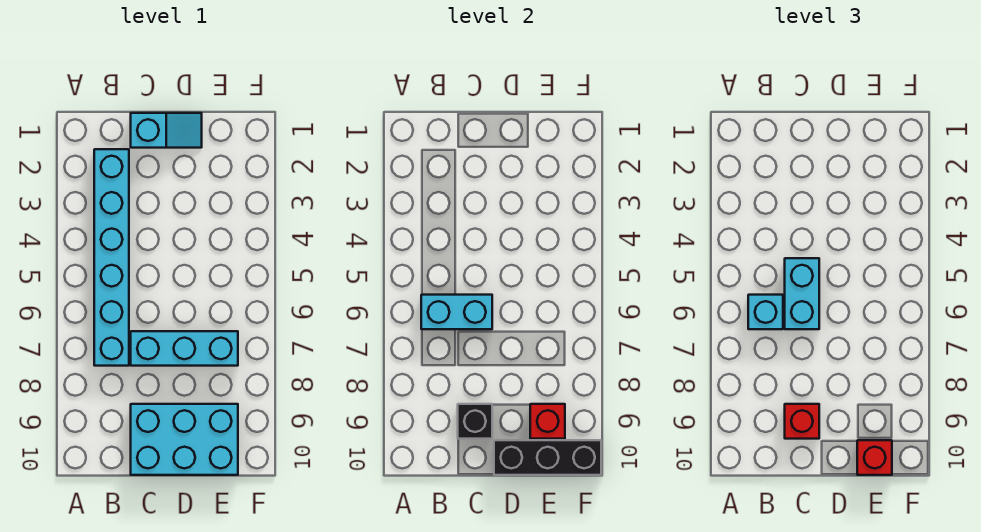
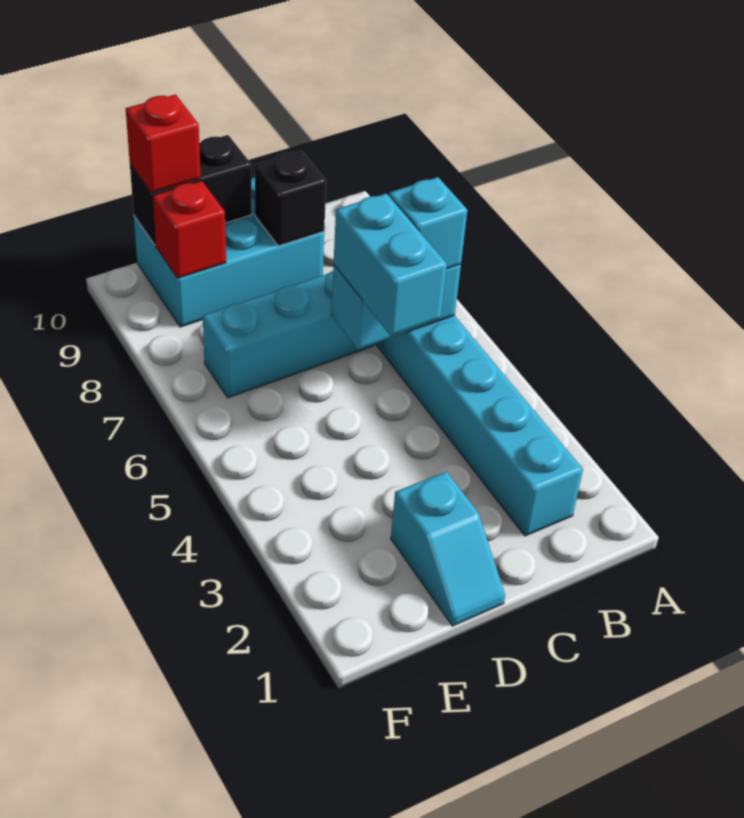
cyan 1x2 slope [131,113,202,148] -> cyan 1x2 slope turned to [391,471,505,626]
red 1x1 brick [785,404,819,439] -> none
black 1x3 brick [494,440,601,475] -> black 1x2 brick [130,135,252,245]

